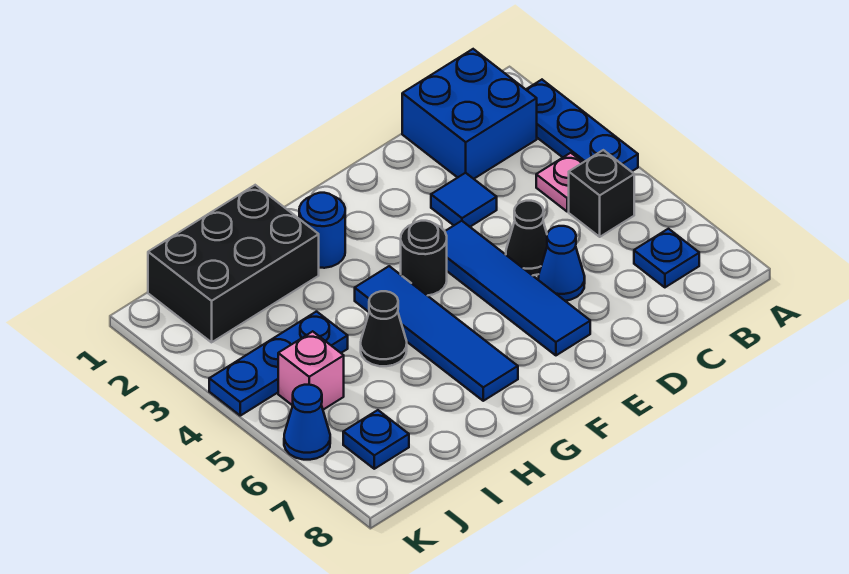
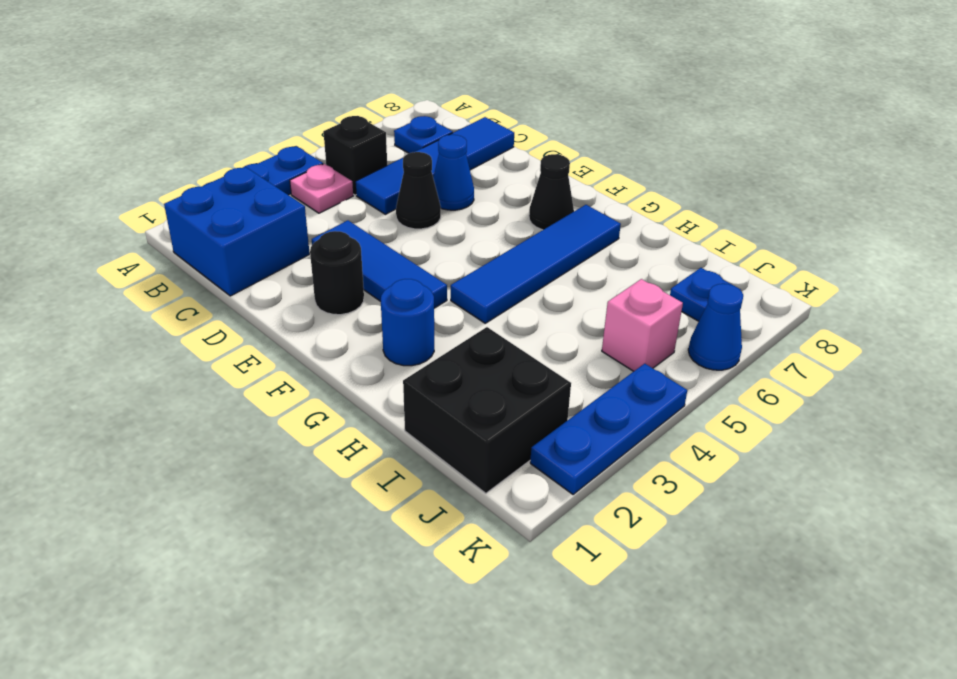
blue 1x1 tile [431,173,497,227] -> blue 1x3 tile [312,220,447,308]
blue 1x4 tile [445,221,590,355] -> blue 1x4 tile moved to [356,117,514,214]
black 1x1 round brick [401,221,447,296] -> black 1x1 round brick moved to [310,231,364,315]
black 2x3 brick [148,185,319,342] -> black 2x2 brick [403,327,571,493]
black 1x1 cone [361,291,407,366] -> black 1x1 cone moved to [529,154,574,230]
blue 1x3 plate [209,312,348,416] -> blue 1x3 plate turned to [530,364,687,495]

